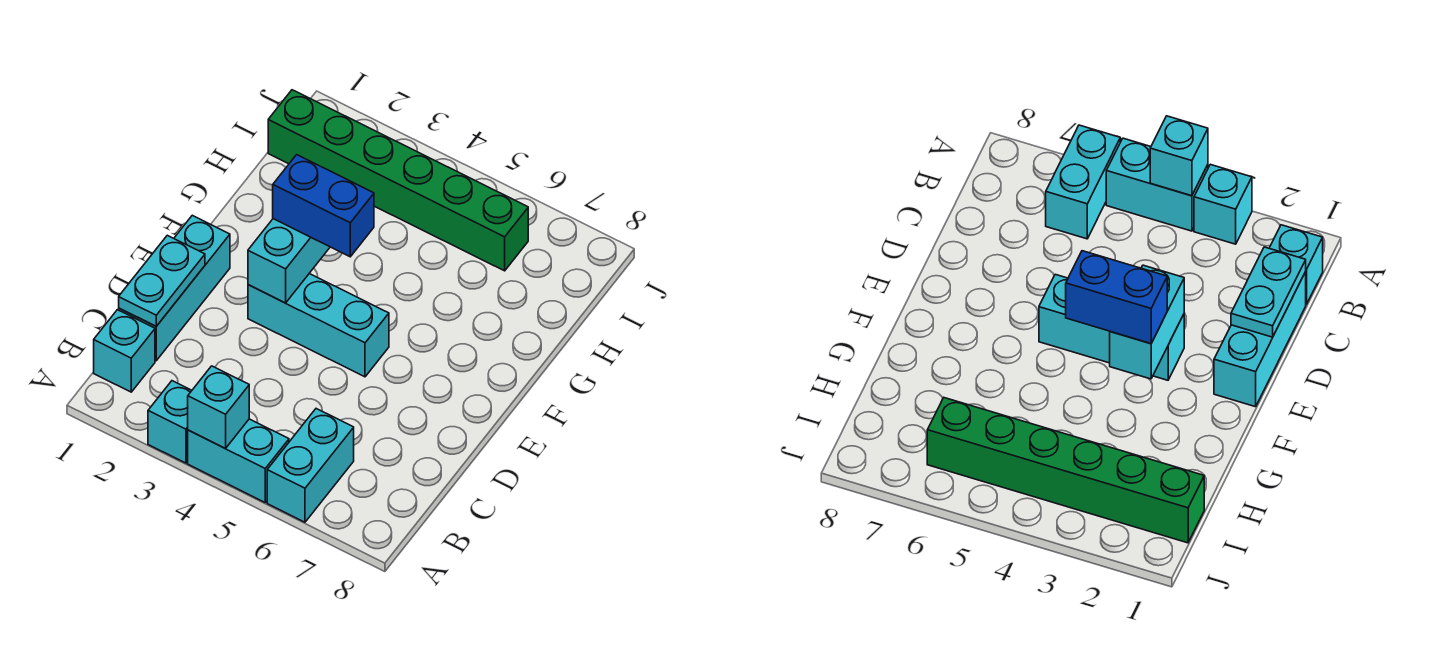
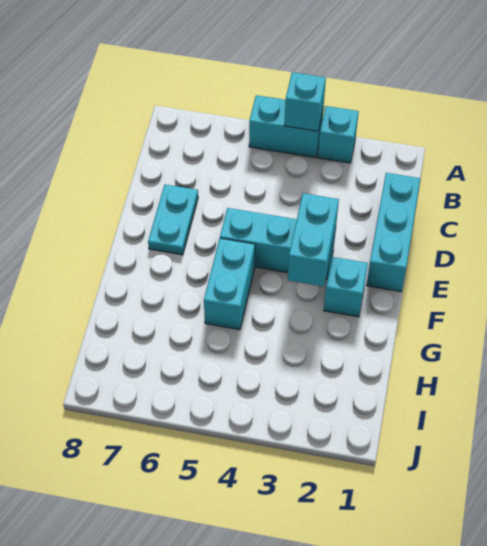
cyan 1x2 brick [267,409,354,522] -> cyan 1x2 brick moved to [204,238,255,330]
cyan 1x1 brick [94,310,155,392] -> cyan 1x1 brick moved to [324,257,368,317]
cyan 1x2 plate [119,235,205,326] -> cyan 1x2 plate moved to [148,184,198,255]
blue 1x2 brick [273,155,374,257] -> none
green 1x6 brick [268,90,528,271] -> none

